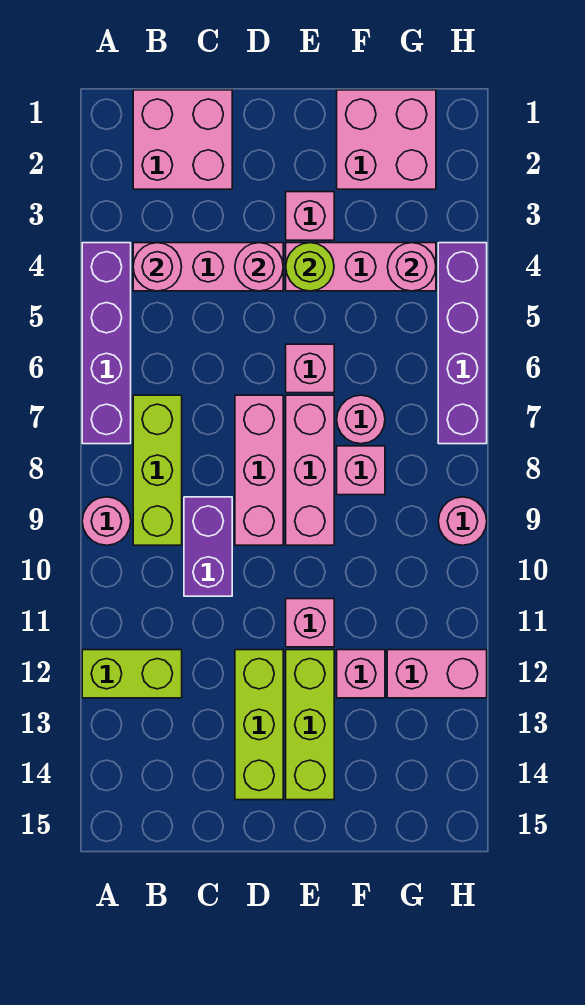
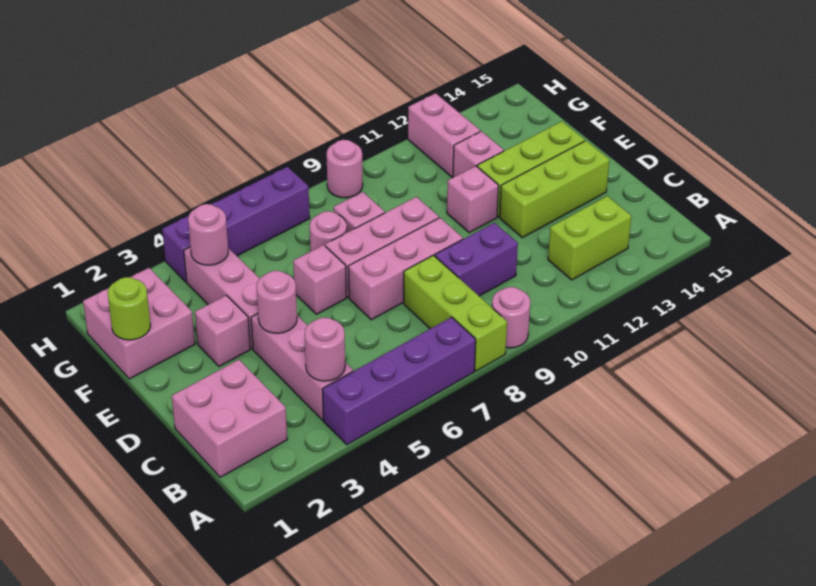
lime 1x2 brick [82,650,182,698] -> lime 1x2 brick turned to [548,196,631,280]
lime 1x3 brick [133,395,182,545] -> lime 1x3 brick turned to [404,255,507,371]
lime 1x1 round brick [286,243,334,291] -> lime 1x1 round brick moved to [107,277,151,340]

